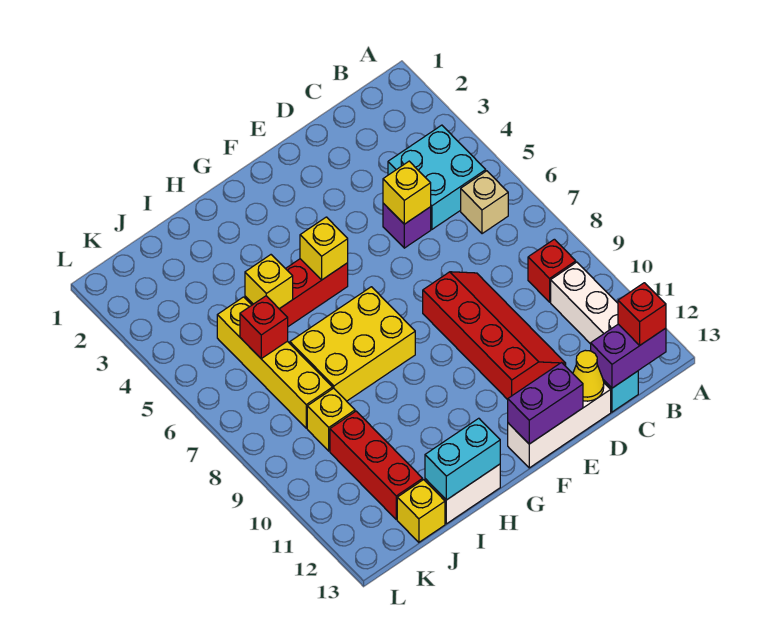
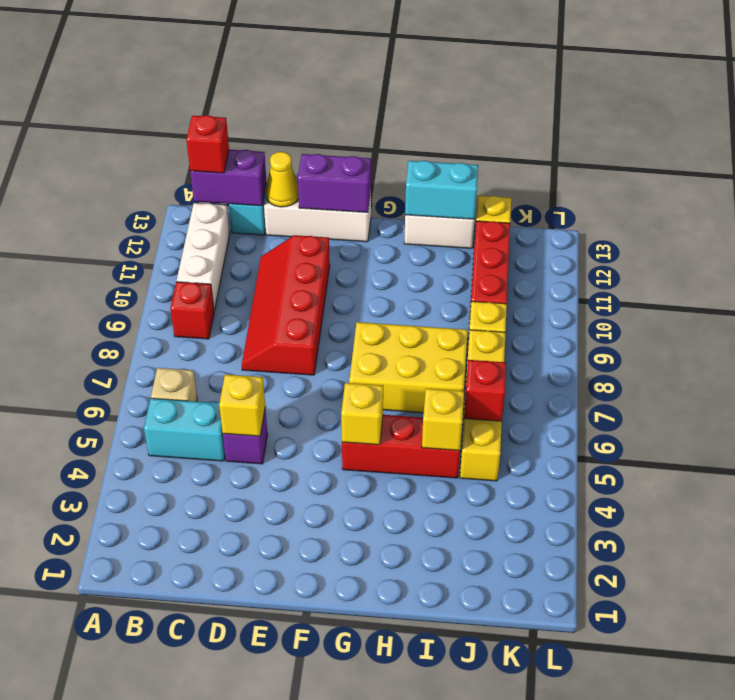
cyan 2x2 brick [388,125,486,229] -> cyan 1x2 brick [144,398,225,461]

